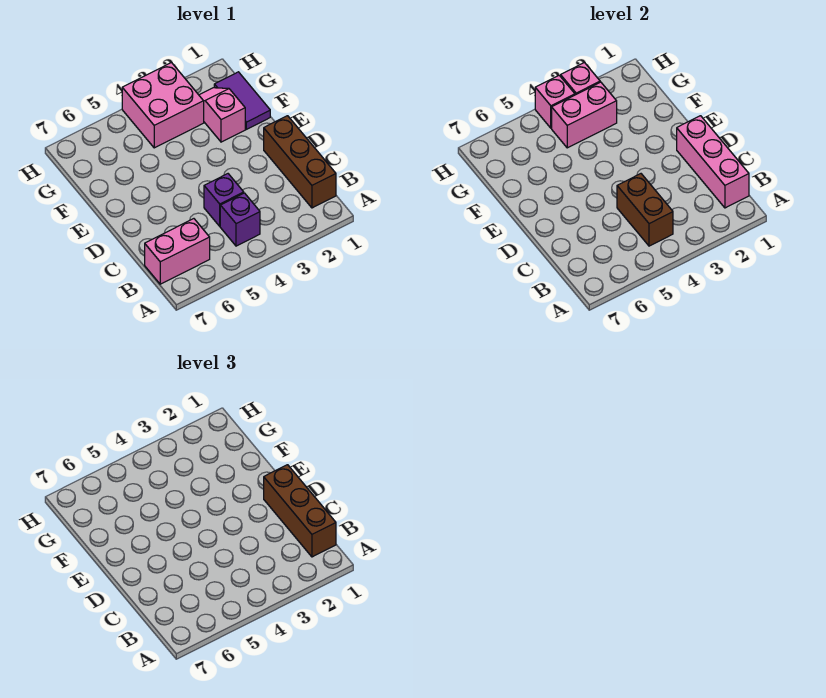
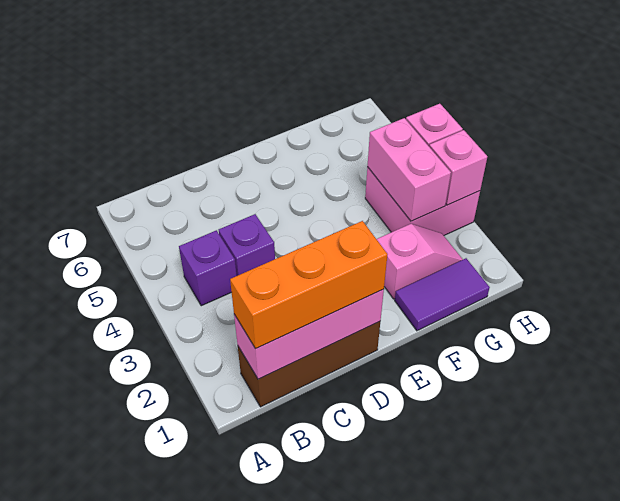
brown 1x3 brick [264,465,336,557] -> orange 1x3 brick [230,221,388,349]
brown 1x2 brick [617,174,673,246] -> none
pink 1x2 brick [145,219,210,284] -> none

